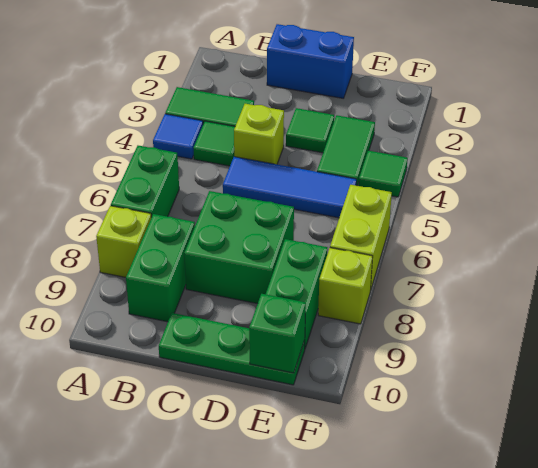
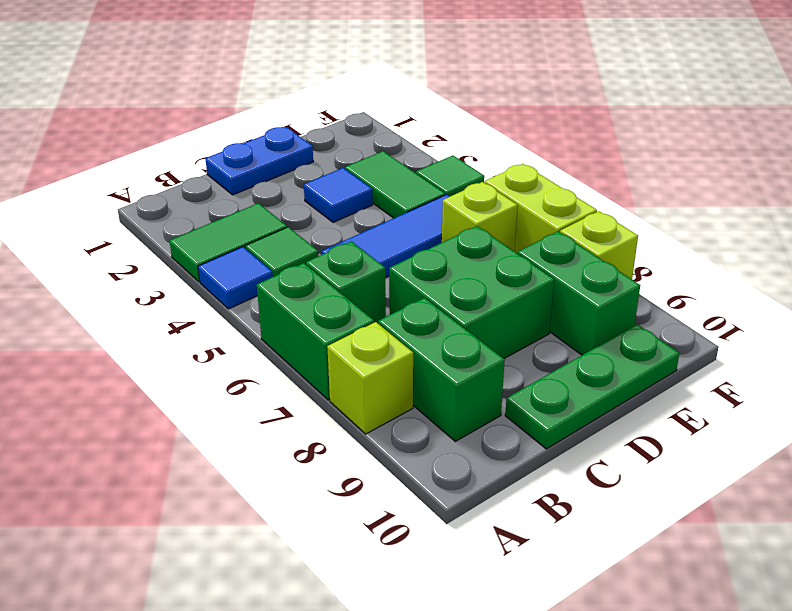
blue 1x2 brick [267,24,354,98] -> blue 1x2 plate [205,127,313,195]
lime 1x1 brick [234,104,284,164] -> lime 1x1 brick moved to [442,182,518,251]
green 1x1 tile [286,108,334,153] -> blue 1x1 tile [304,168,373,222]
green 1x1 brick [249,294,306,373] -> green 1x1 brick moved to [306,241,386,323]

